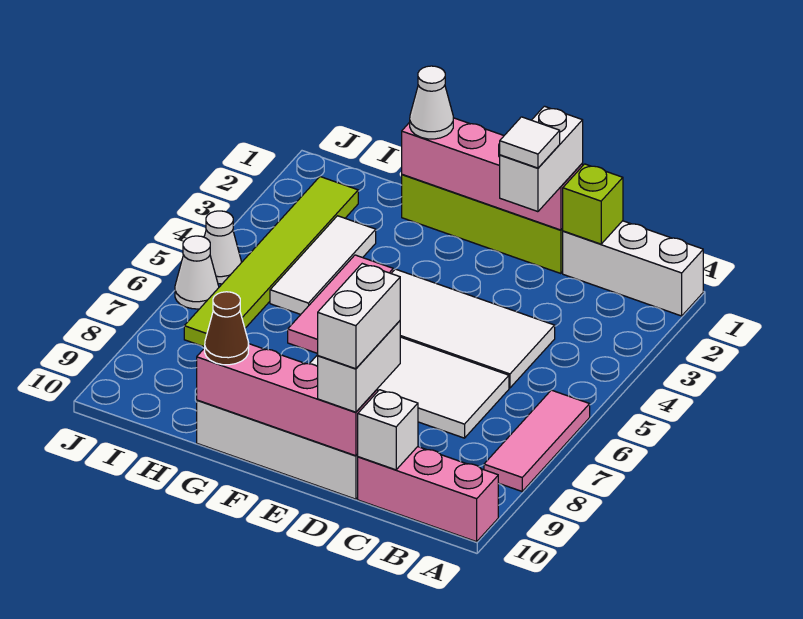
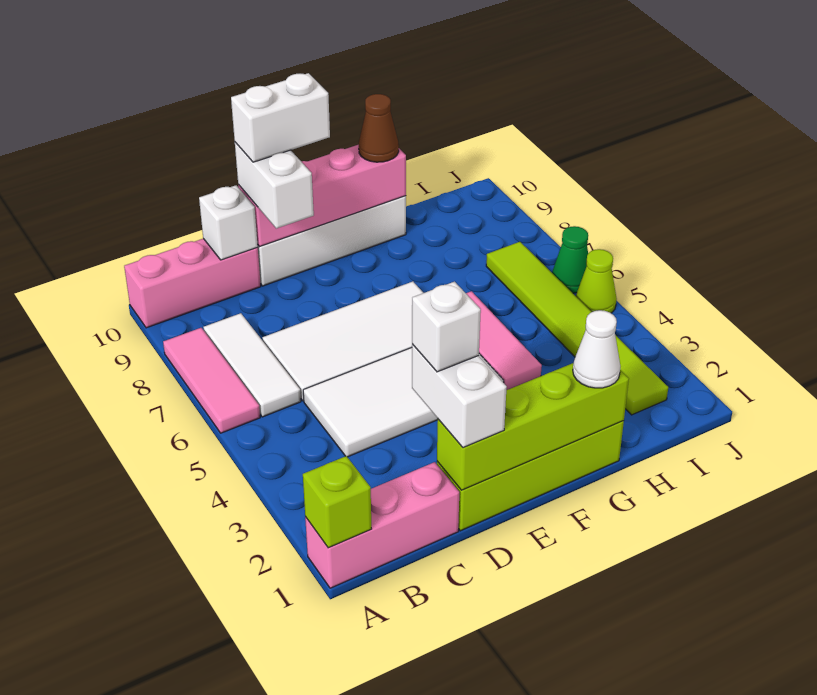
white 1x3 brick [563,221,703,316] -> pink 1x3 brick [305,462,459,588]
lime 1x1 brick [562,164,623,244] -> lime 1x1 brick moved to [303,456,371,548]
pink 1x4 brick [402,118,583,230] -> lime 1x4 brick [437,363,629,490]
white 1x1 tile [500,117,560,168] -> white 1x1 brick [412,282,481,372]
white 1x2 brick [318,264,400,369] -> white 1x2 brick turned to [231,73,330,162]
white 1x3 tile [270,216,376,314] -> white 1x3 tile moved to [203,313,301,417]
white 1x1 cone [204,211,241,284] -> lime 1x1 cone [576,249,617,313]
white 1x1 cone [175,236,219,309] -> green 1x1 cone [552,226,588,293]

